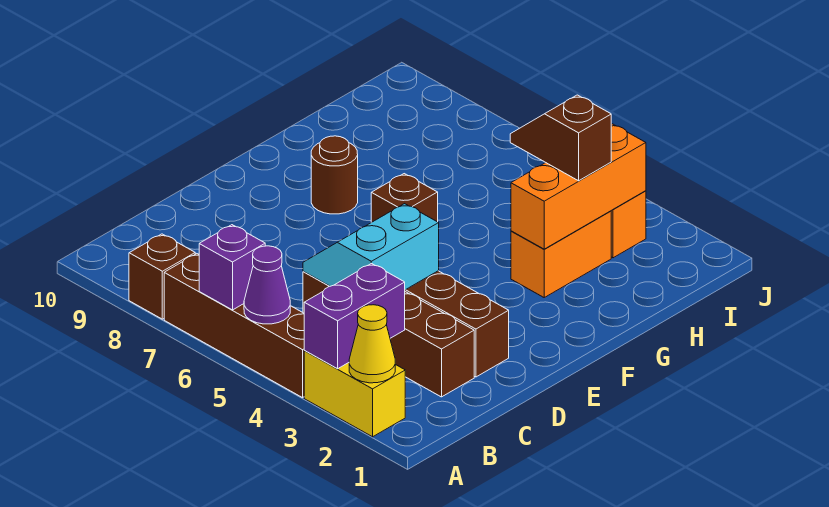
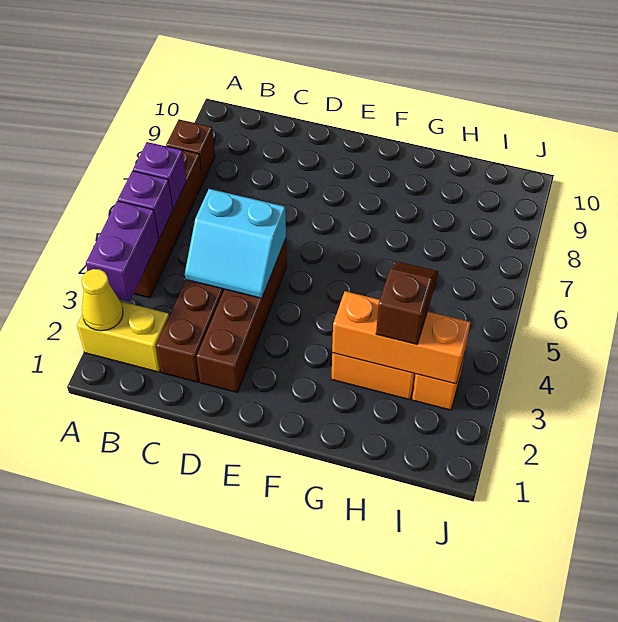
yellow 1x2 brick [304,351,405,437] -> yellow 1x2 brick turned to [77,301,169,372]
purple 1x2 brick [304,263,405,369] -> purple 1x2 brick turned to [86,201,159,302]
purple 1x1 cone [244,246,290,324] -> purple 1x1 brick [118,171,173,238]
cyan 2x2 slope [303,204,439,290] -> cyan 2x2 slope turned to [185,189,286,298]
brown 1x1 brick [371,174,438,222] -> none
brown 1x1 round brick [311,136,358,214] -> none

